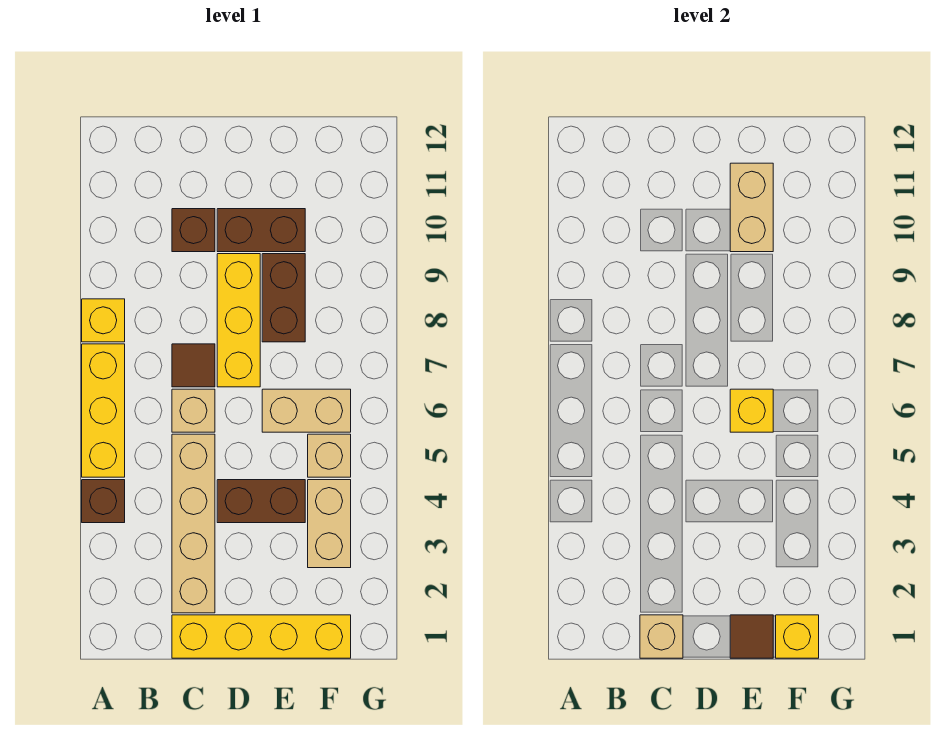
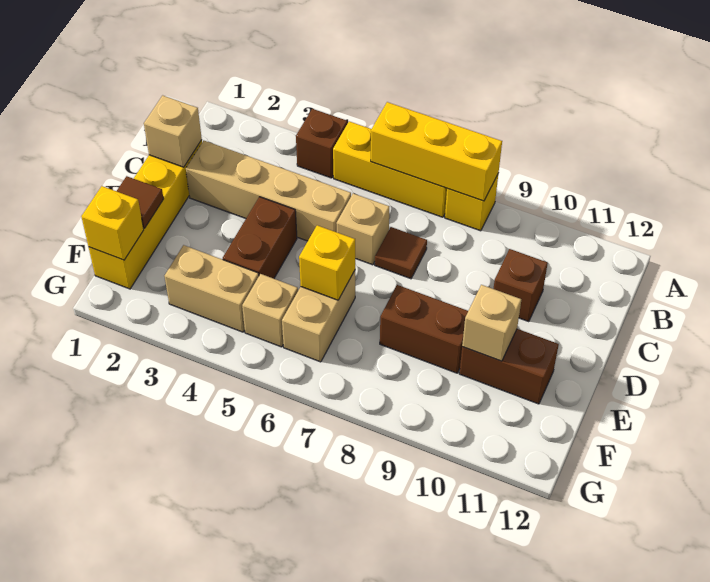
yellow 1x3 brick [217,254,260,387] -> yellow 1x3 brick moved to [371,102,502,201]
brown 1x2 brick [217,209,305,252] -> brown 1x2 brick turned to [459,329,559,404]
tan 1x2 brick [730,163,773,252] -> tan 1x1 brick [462,285,521,361]

